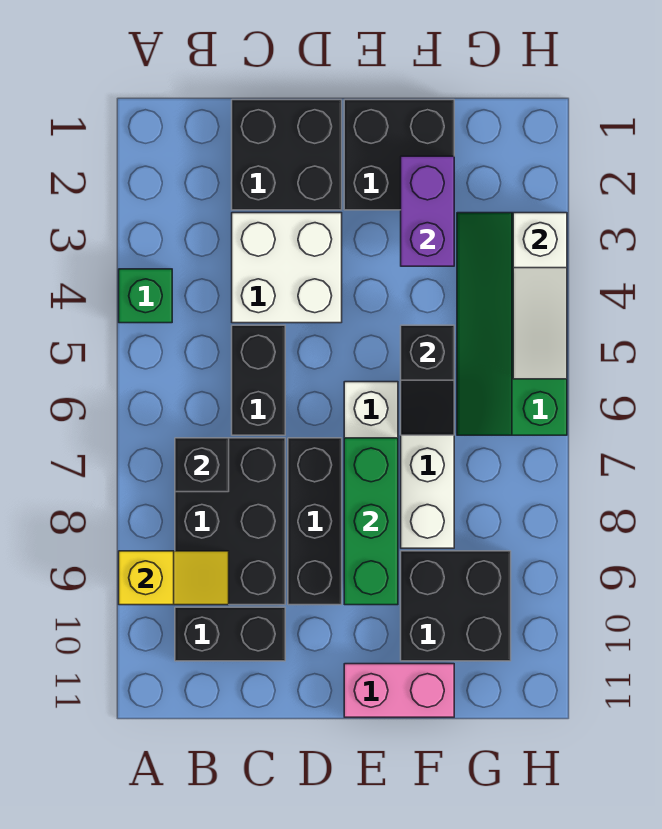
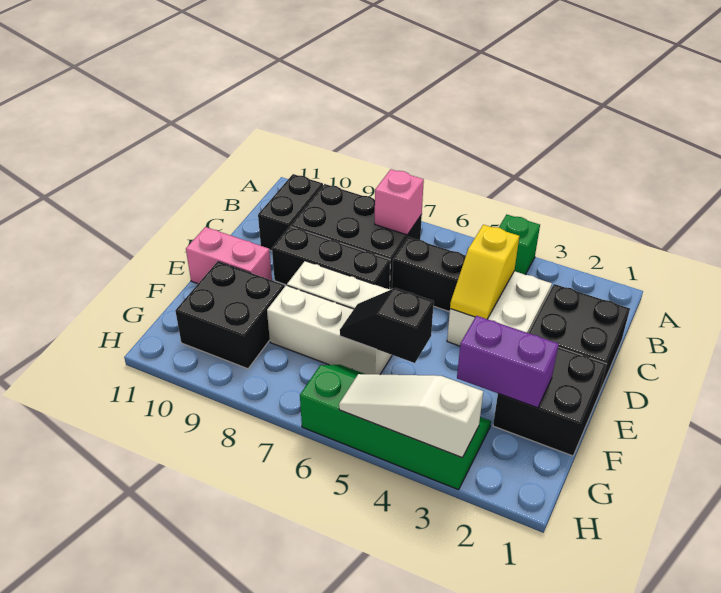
yellow 1x2 slope [119,551,229,605] -> yellow 1x2 slope moved to [450,225,519,319]
black 1x1 brick [175,438,229,492] -> pink 1x1 brick [375,169,424,235]
green 1x3 brick [344,438,398,605] -> none
pink 1x2 brick [344,664,454,717] -> pink 1x2 brick turned to [186,227,272,284]

